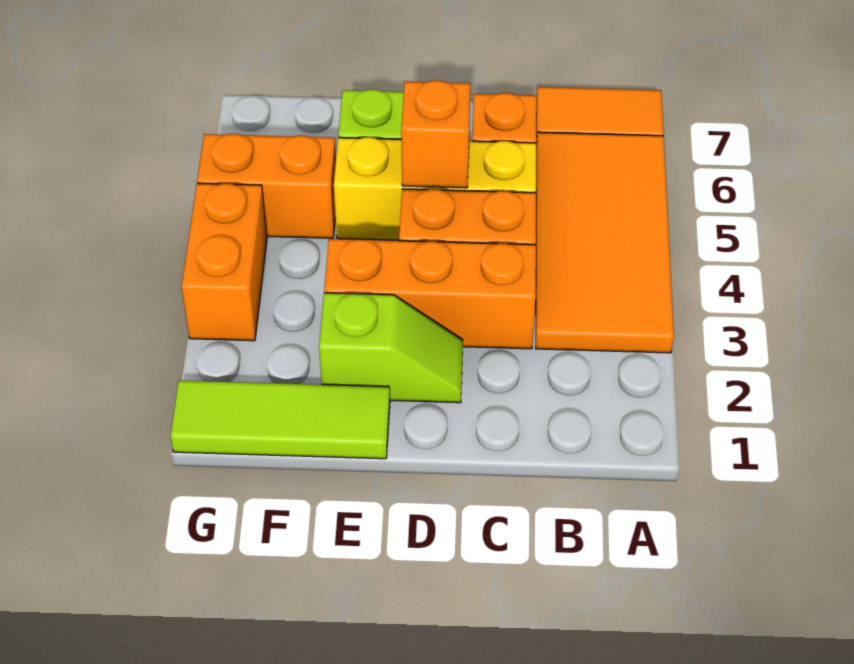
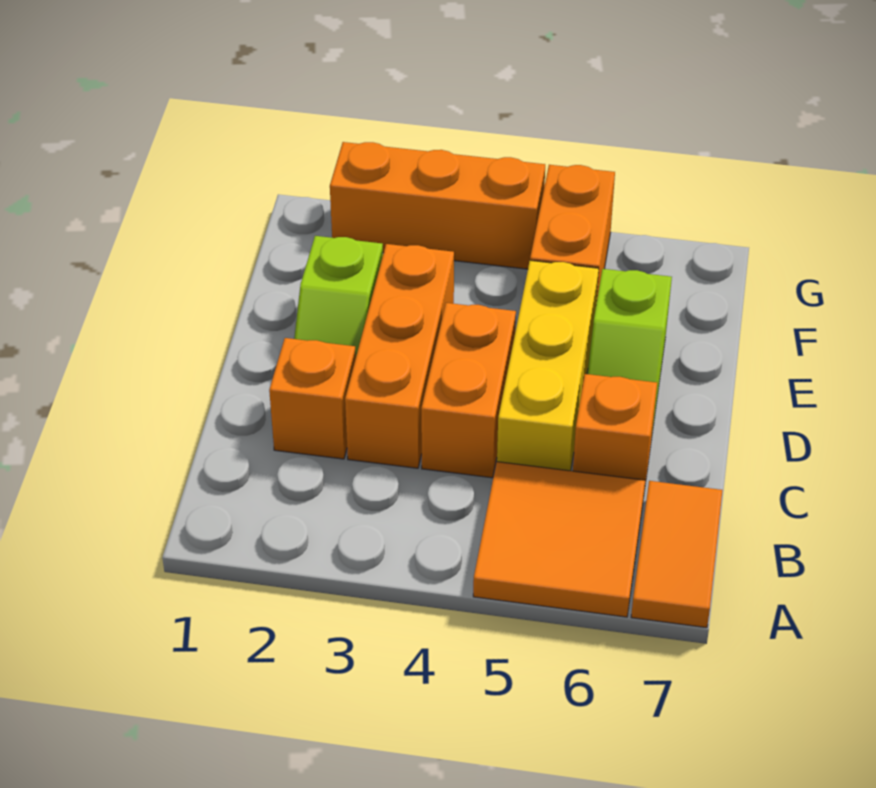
orange 2x4 tile [536,132,674,353] -> orange 2x2 tile [473,462,645,617]
orange 1x1 brick [401,80,470,188] -> orange 1x1 brick moved to [269,338,356,459]
lime 1x3 tile [171,380,390,459] -> none
orange 1x2 brick [182,183,267,341] -> orange 1x3 brick [330,142,545,269]

